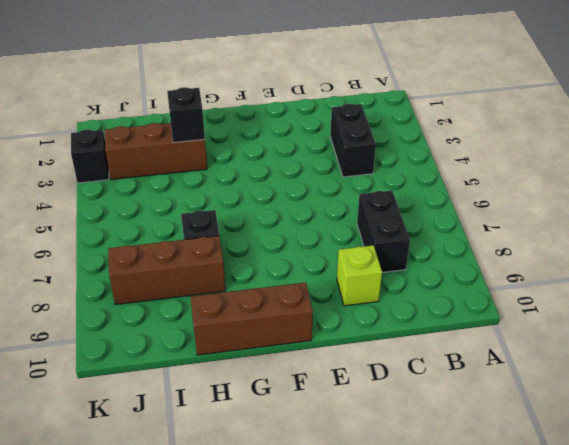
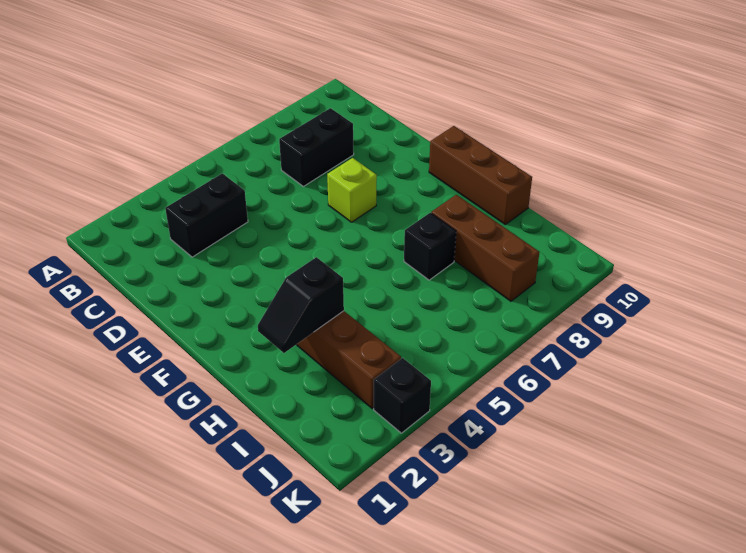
lime 1x1 brick [337,245,382,306] -> lime 1x1 brick moved to [327,158,377,222]

